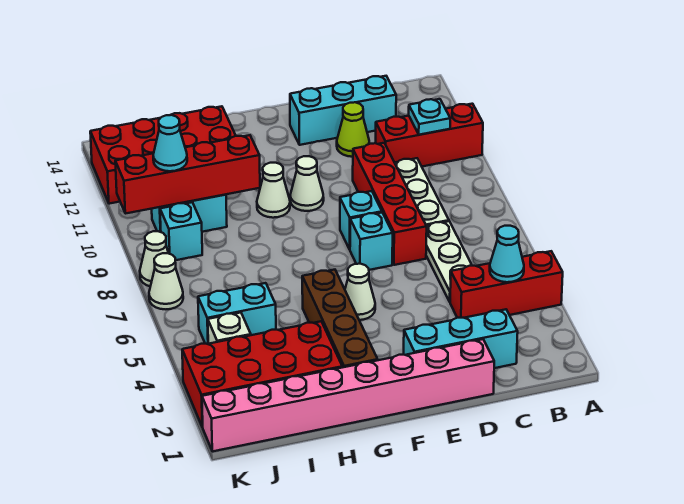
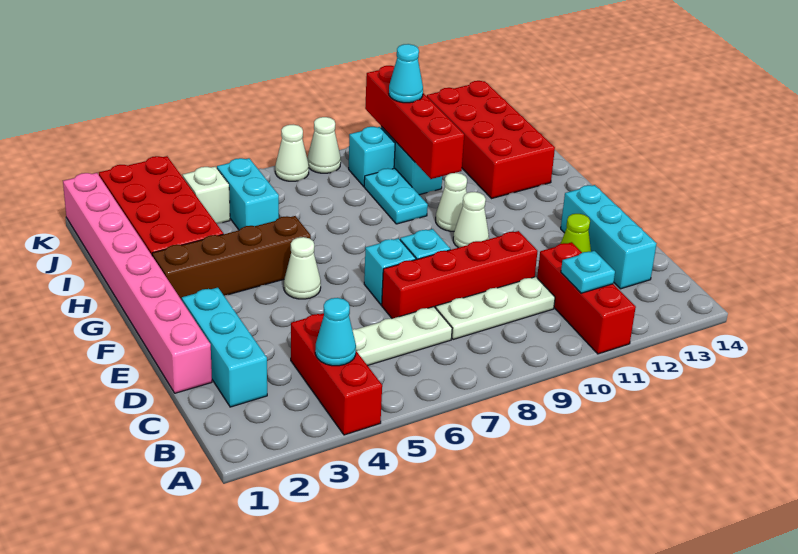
none -> cyan 1x2 plate [364,168,428,224]

